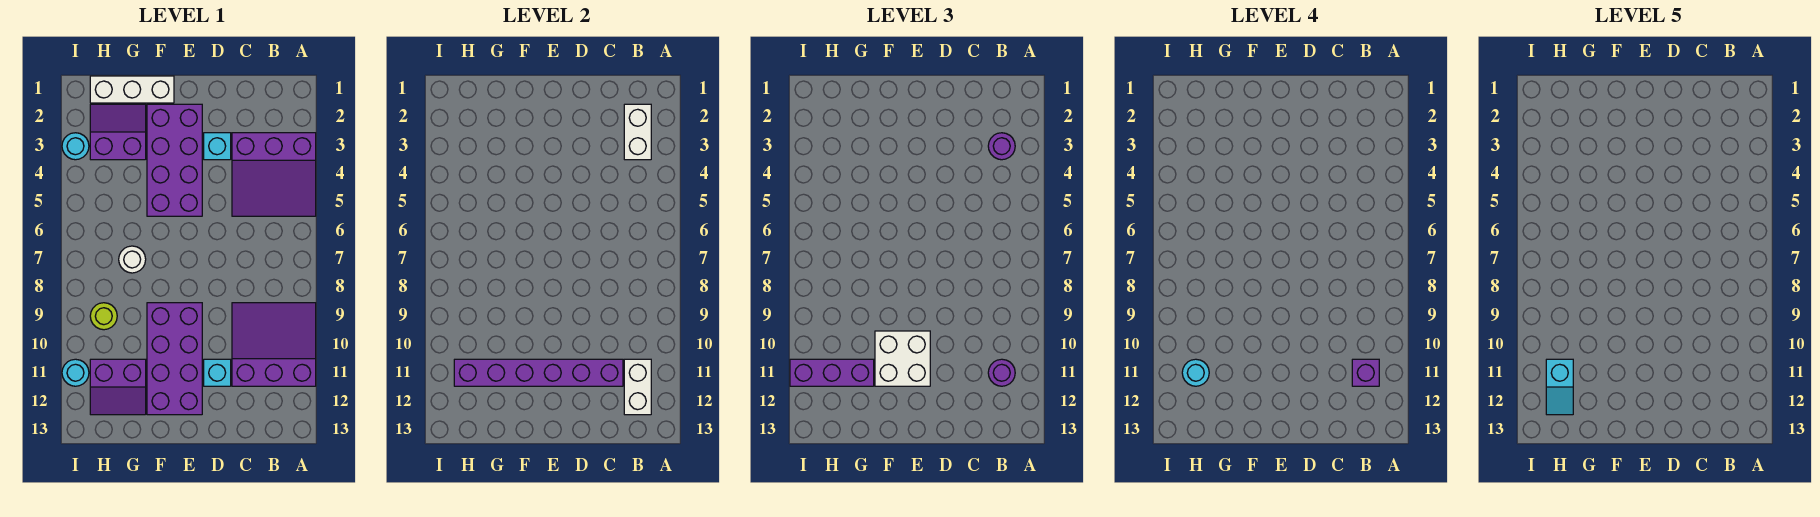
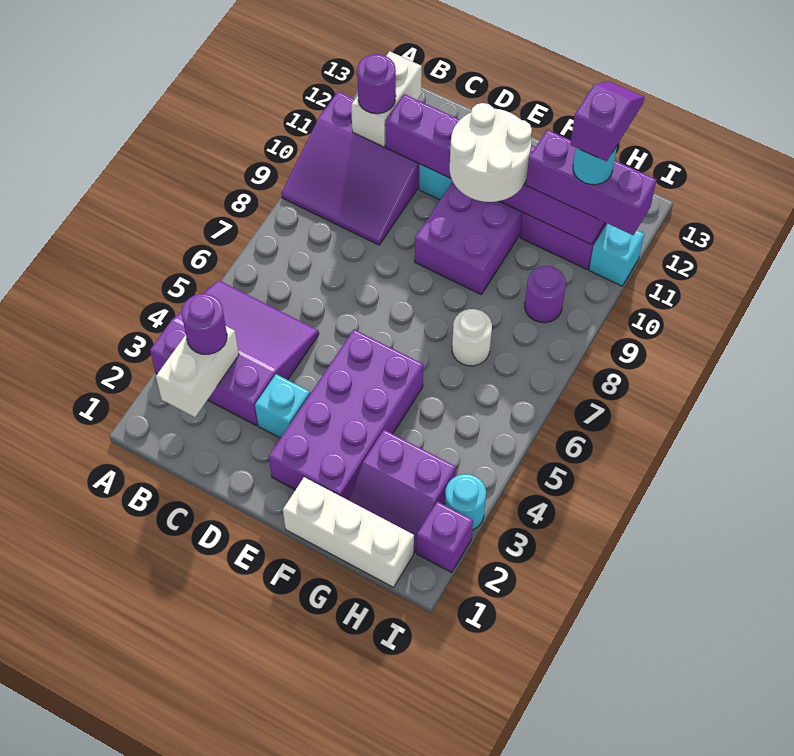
purple 1x1 brick [1352,359,1379,386] -> purple 1x1 brick moved to [416,501,473,572]
white 2x2 brick [875,331,930,386] -> white 2x2 round brick [450,103,532,202]
lime 1x1 round brick [90,303,117,330] -> purple 1x1 round brick [525,266,566,323]
cyan 1x2 slope [1546,359,1573,415] -> purple 1x2 slope [570,81,645,162]
cyan 1x1 round brick [62,359,89,386] -> cyan 1x1 brick [589,223,644,286]

